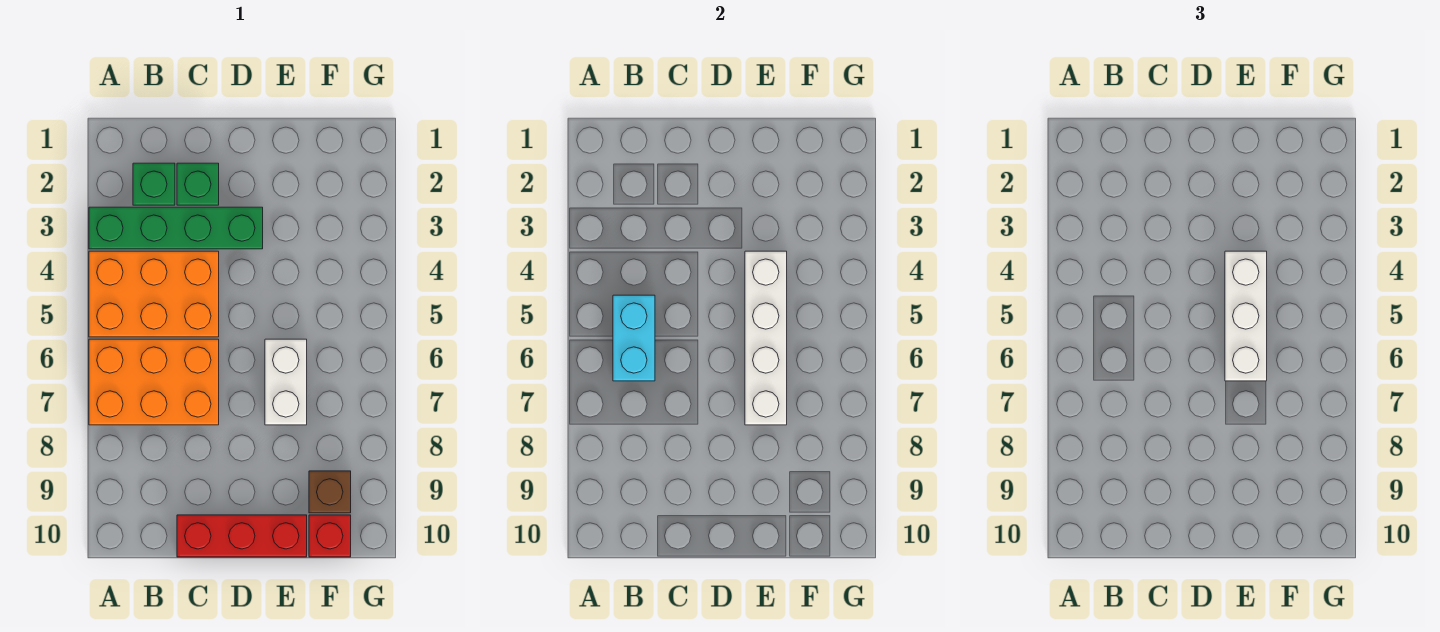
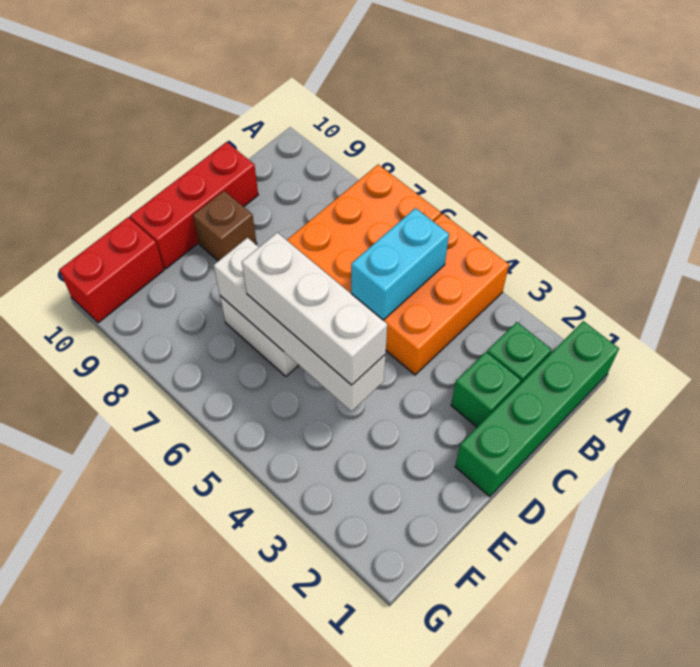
green 1x4 brick [89,207,263,249] -> green 1x4 brick moved to [455,321,619,497]
cyan 1x2 brick [613,295,655,381] -> cyan 1x2 brick turned to [351,208,449,320]
brown 1x1 brick [309,471,351,513] -> brown 1x1 brick moved to [193,191,257,261]
red 1x1 brick [309,515,351,557] -> red 1x2 brick [59,217,164,323]

